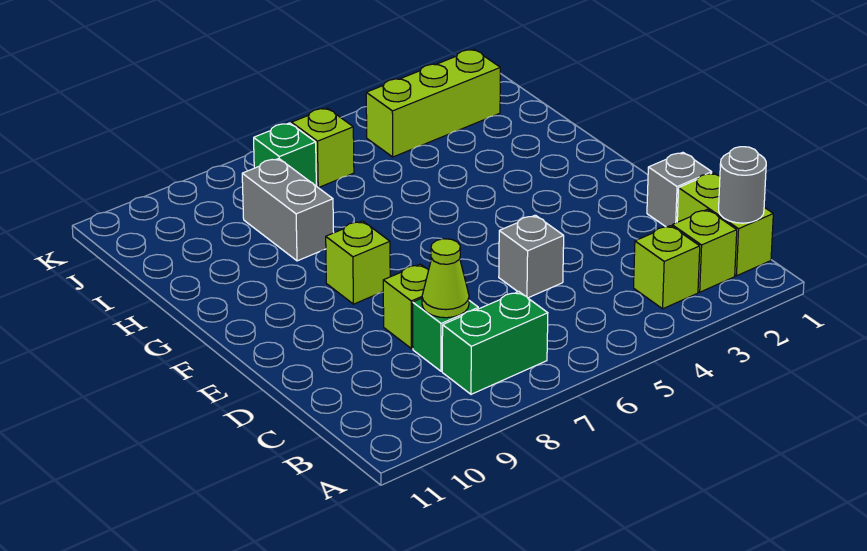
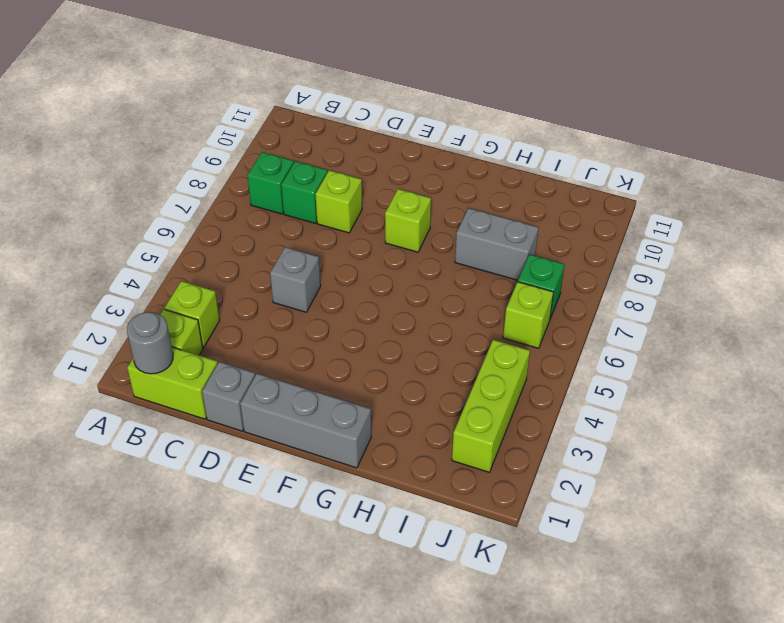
green 1x2 brick [442,292,548,394] -> green 1x1 brick [247,152,294,214]
lime 1x1 cone [422,239,469,318] -> none
none -> grey 1x3 brick [240,374,371,468]

